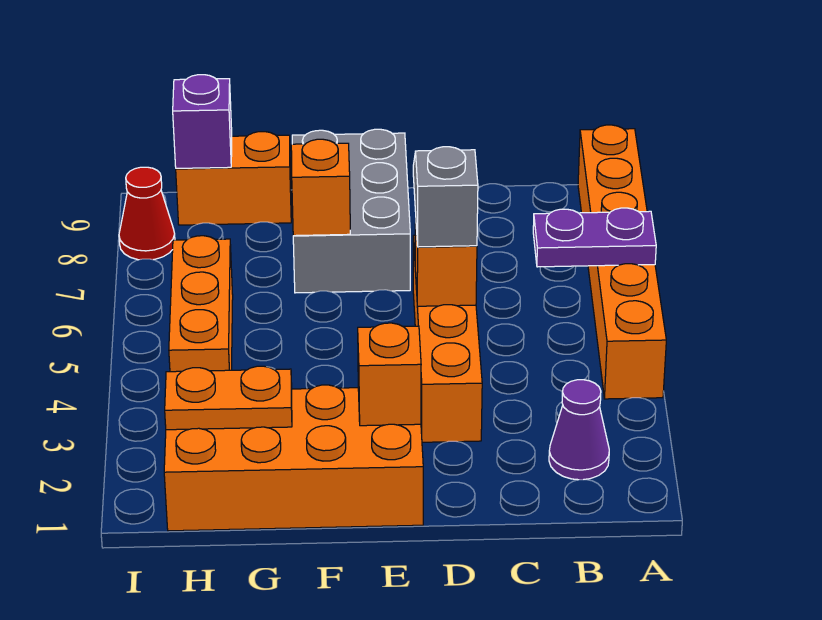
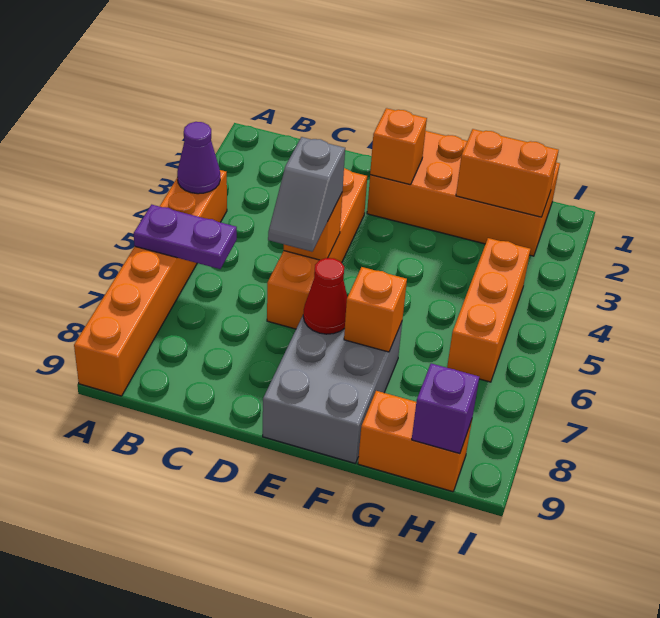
purple 1x1 cone [549,380,609,480] -> purple 1x1 cone moved to [177,122,220,194]
orange 1x2 plate [165,366,292,430] -> orange 1x2 brick [456,129,559,217]
red 1x1 cone [119,167,175,260] -> red 1x1 cone moved to [303,258,347,334]

